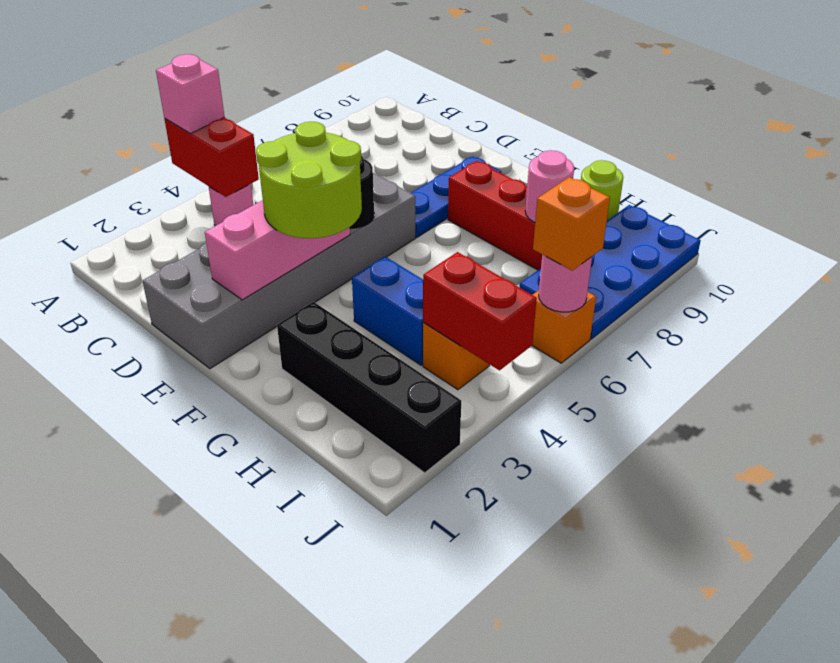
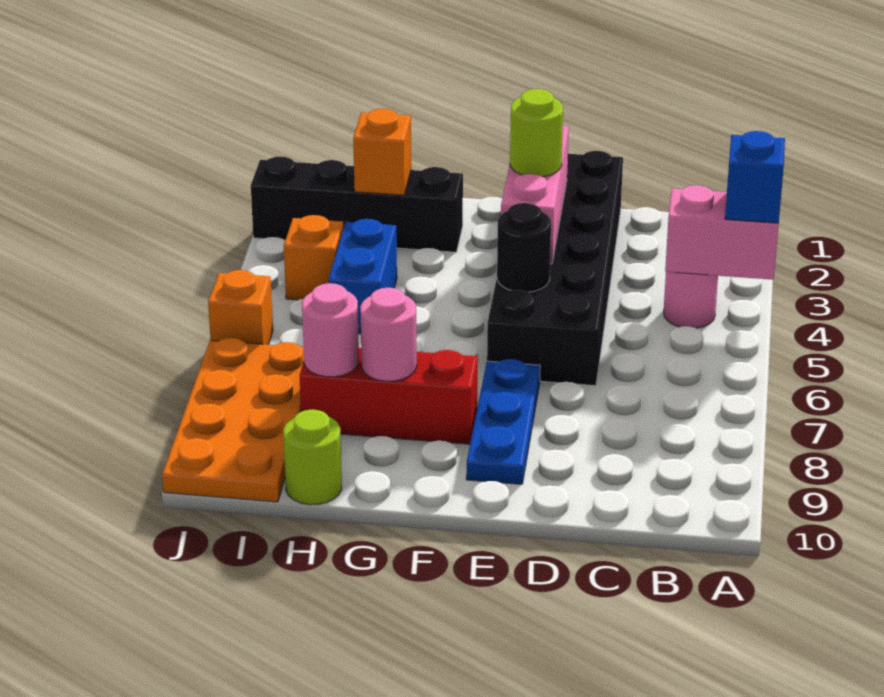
red 1x2 brick [165,117,259,197] -> pink 1x2 brick [665,185,779,280]
pink 1x1 brick [156,54,224,134] -> blue 1x1 brick [725,131,785,223]
grey 2x6 brick [143,173,416,369] -> black 2x6 brick [487,151,623,386]
lime 2x2 round brick [256,122,362,238] -> lime 1x1 round brick [510,89,563,177]
blue 1x2 brick [352,257,423,365] -> blue 1x2 brick turned to [328,219,397,335]
red 1x2 brick [423,252,537,370] -> none
blue 2x4 plate [520,205,701,339] -> orange 2x4 plate [162,338,304,502]
pink 1x1 round brick [539,255,592,312] -> pink 1x1 round brick moved to [360,288,417,381]
orange 1x1 brick [533,177,610,270] -> orange 1x1 brick moved to [353,109,411,195]

